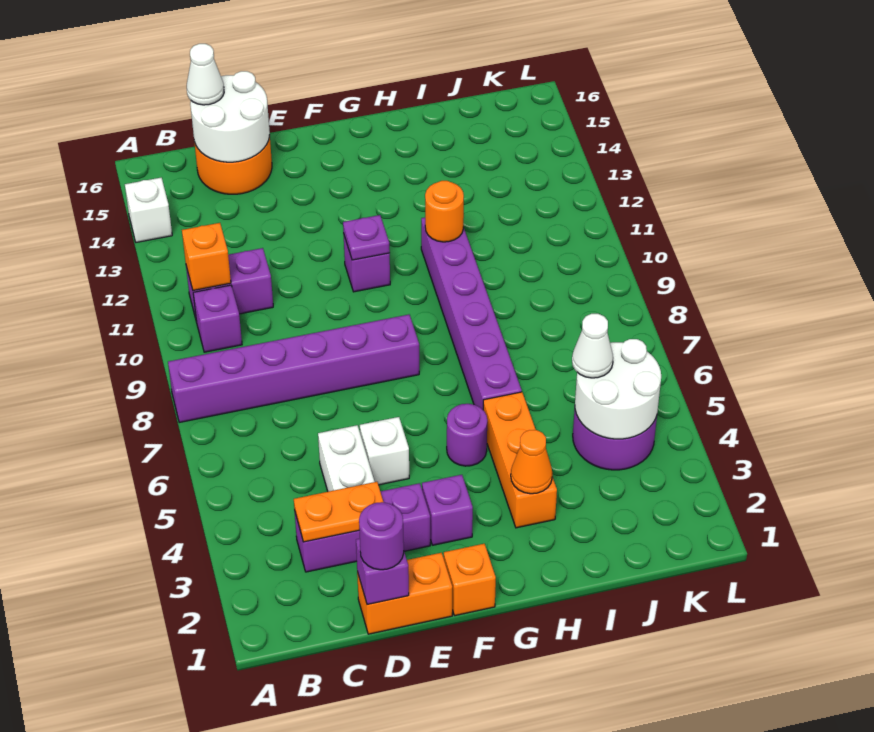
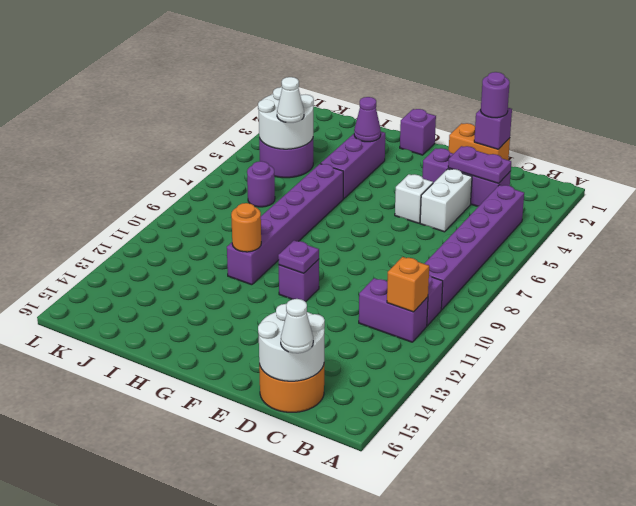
purple 1x6 brick [168,315,419,422] -> purple 1x6 brick turned to [424,185,524,310]
white 1x1 brick [125,178,172,242] -> none
orange 1x2 plate [294,482,383,542] -> purple 1x2 plate [448,146,511,183]
orange 1x1 brick [444,544,496,616] -> none
purple 1x1 brick [422,475,473,545] -> purple 1x1 brick moved to [400,109,436,155]
purple 1x1 round brick [447,404,487,466] -> purple 1x1 round brick moved to [247,161,275,207]
orange 1x3 brick [483,392,557,528] -> purple 1x3 brick [321,132,385,199]
orange 1x1 cone [511,430,552,494] -> purple 1x1 cone [354,97,381,142]

